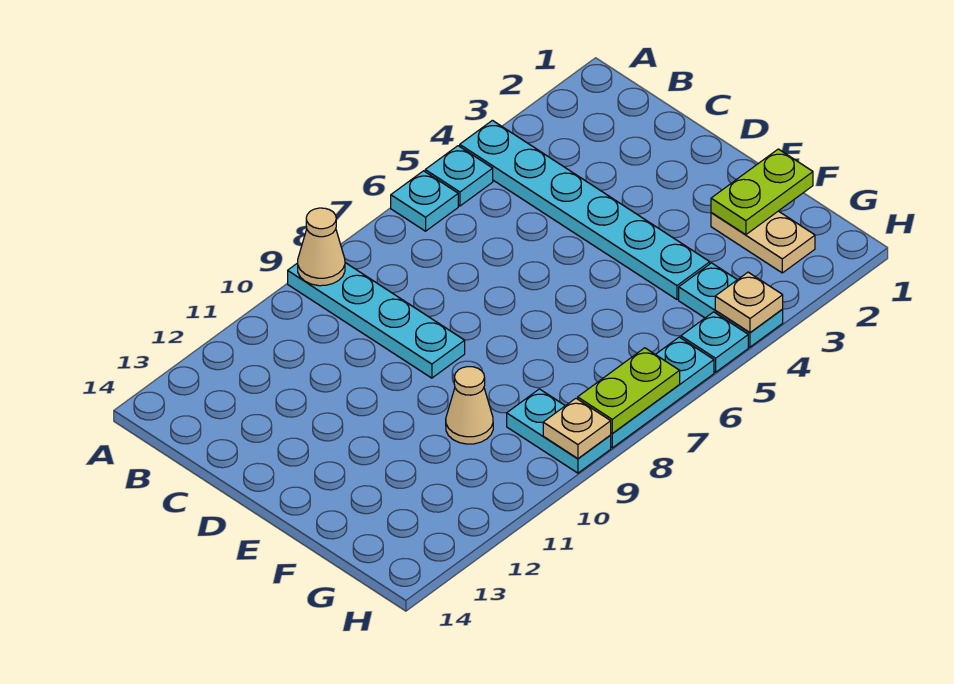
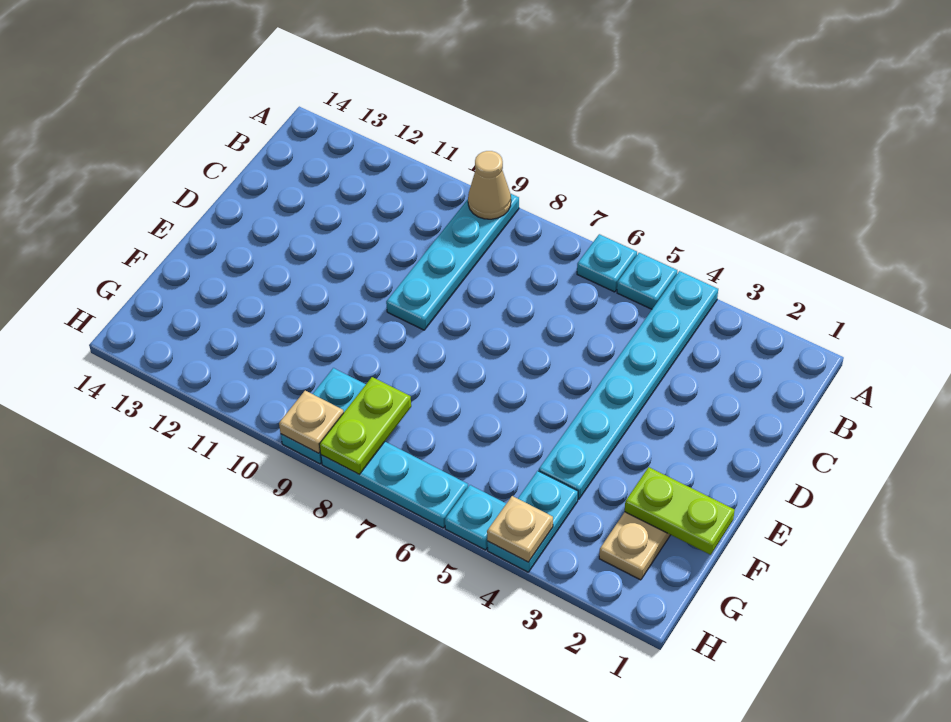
tan 1x1 cone [446,367,493,444] -> none
lime 1x2 plate [578,348,680,433] -> lime 1x2 plate turned to [319,377,411,474]

